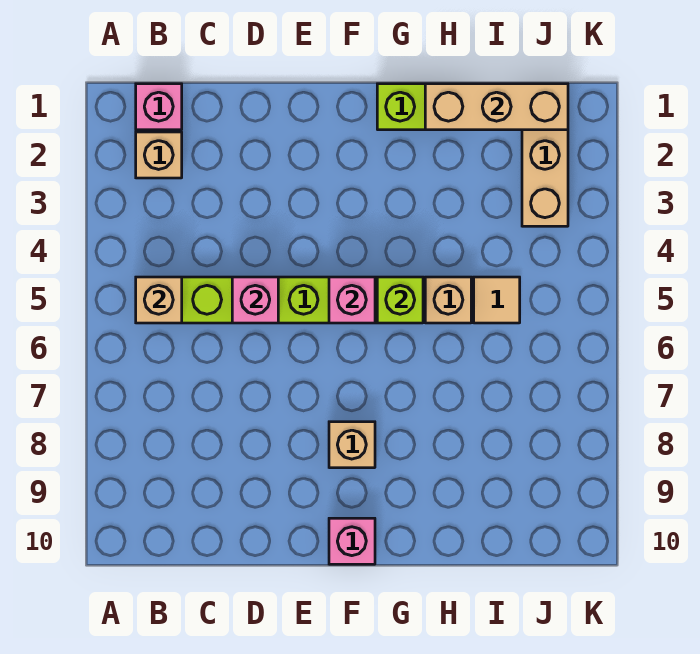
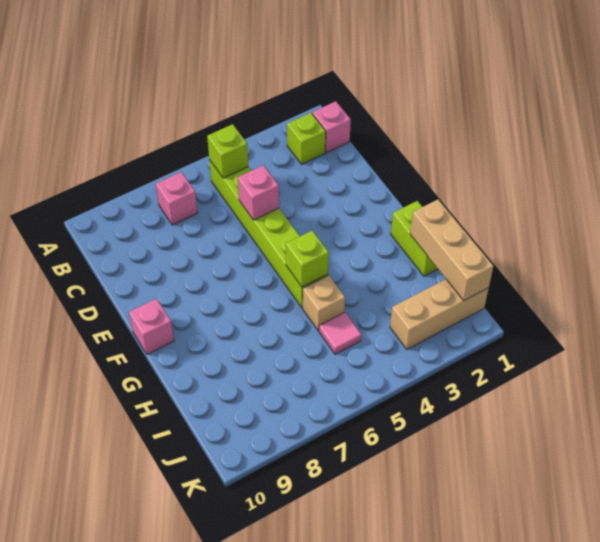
tan 1x1 brick [136,132,182,178] -> lime 1x1 brick [287,113,326,164]
tan 1x1 brick [136,277,182,323] -> lime 1x1 brick [207,124,248,178]
pink 1x1 brick [329,277,375,323] -> pink 1x1 brick moved to [156,172,197,225]
tan 1x1 brick [329,422,375,468] -> none
tan 1x1 tile [474,277,520,323] -> pink 1x1 tile [319,312,361,354]

